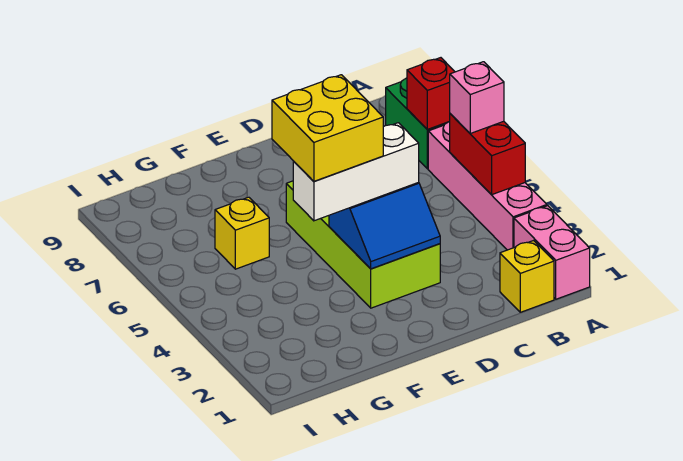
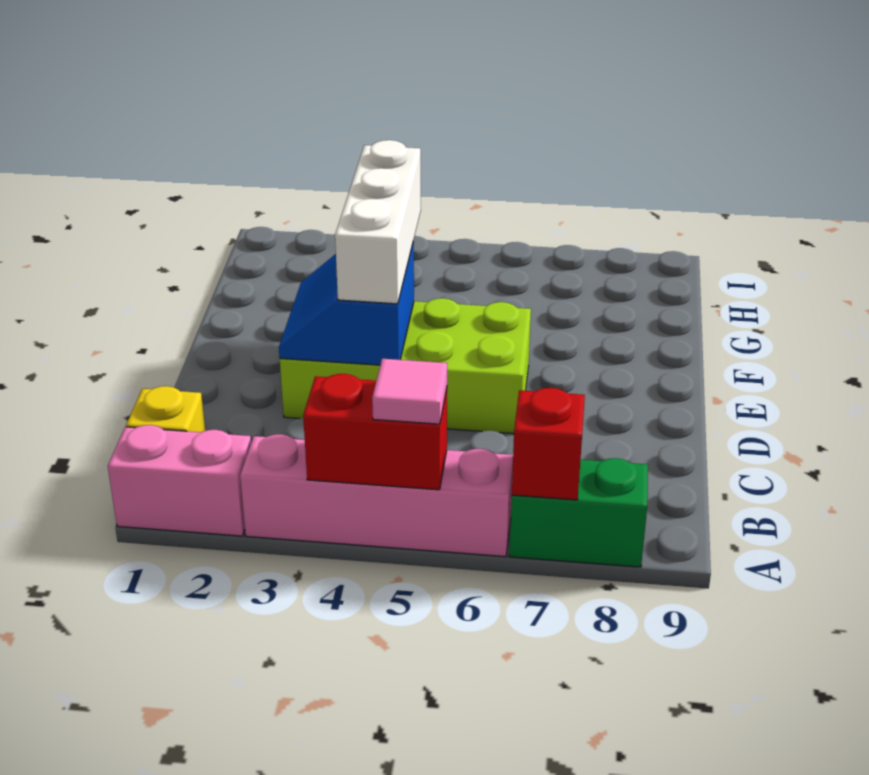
pink 1x1 brick [450,62,504,133] -> pink 1x1 tile [372,359,447,424]
yellow 2x2 brick [272,75,383,181] -> none
yellow 1x1 brick [215,197,269,269] -> none

